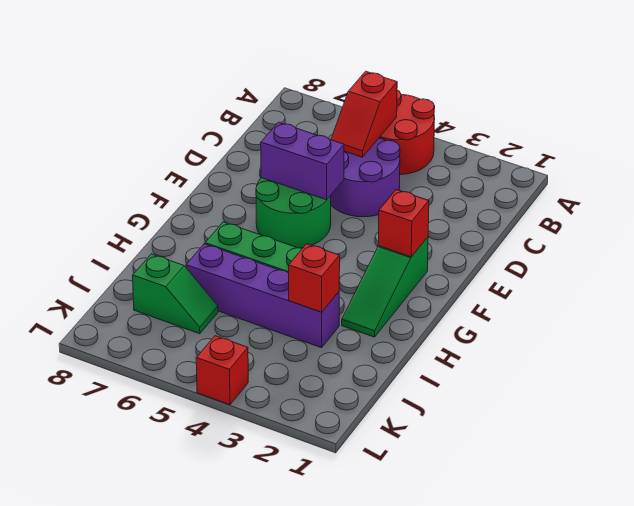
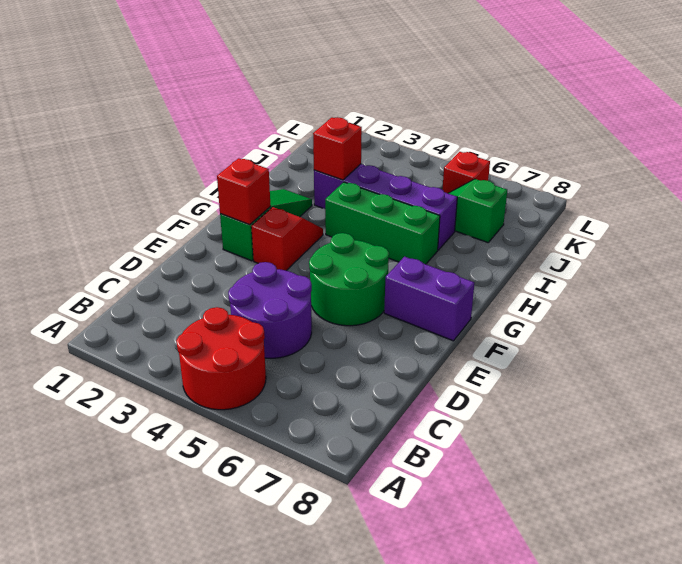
red 1x2 slope [331,71,397,157] -> red 1x2 slope moved to [251,207,323,271]
purple 1x2 brick [261,122,344,200] -> purple 1x2 brick moved to [384,257,474,341]
red 1x1 brick [196,336,248,405] -> red 1x1 brick moved to [443,152,490,193]

